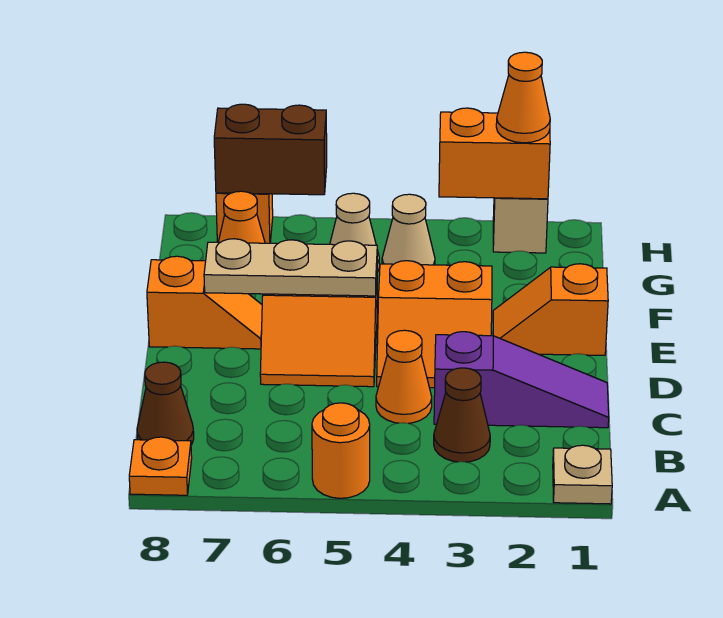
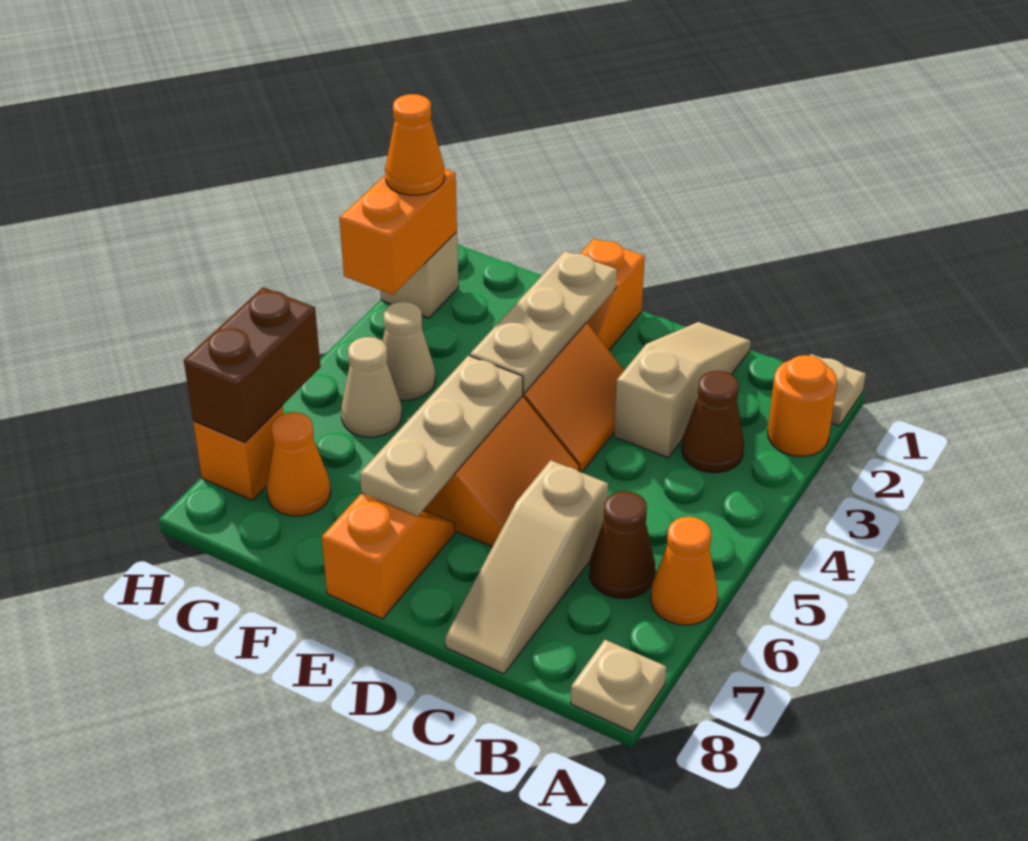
orange 1x1 round brick [312,403,370,498] -> orange 1x1 round brick moved to [768,355,837,456]
orange 1x1 plate [129,437,192,495] -> tan 1x1 plate [571,640,666,732]
brown 1x1 cone [137,362,194,445] -> brown 1x1 cone moved to [589,491,655,599]
purple 1x3 slope [434,332,609,428] -> tan 1x3 slope [614,322,751,458]
orange 1x1 cone [376,330,432,423] -> orange 1x1 cone moved to [651,517,718,625]
none -> tan 1x3 slope [445,460,608,674]
none -> tan 1x3 plate [470,251,617,394]

